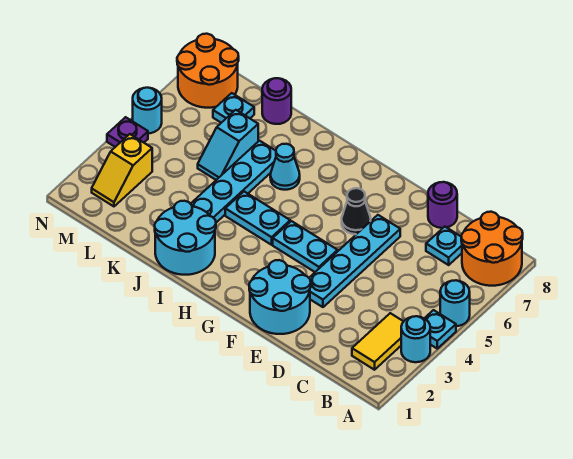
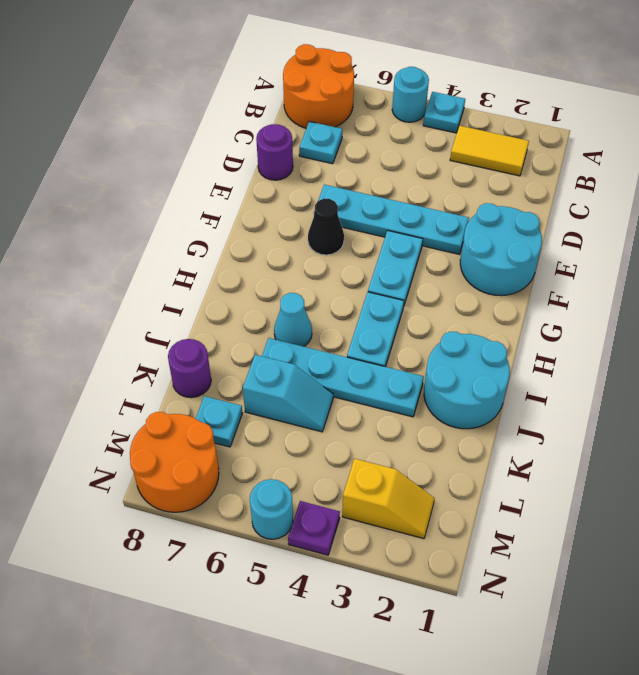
cyan 1x1 round brick [401,316,430,362] -> none

